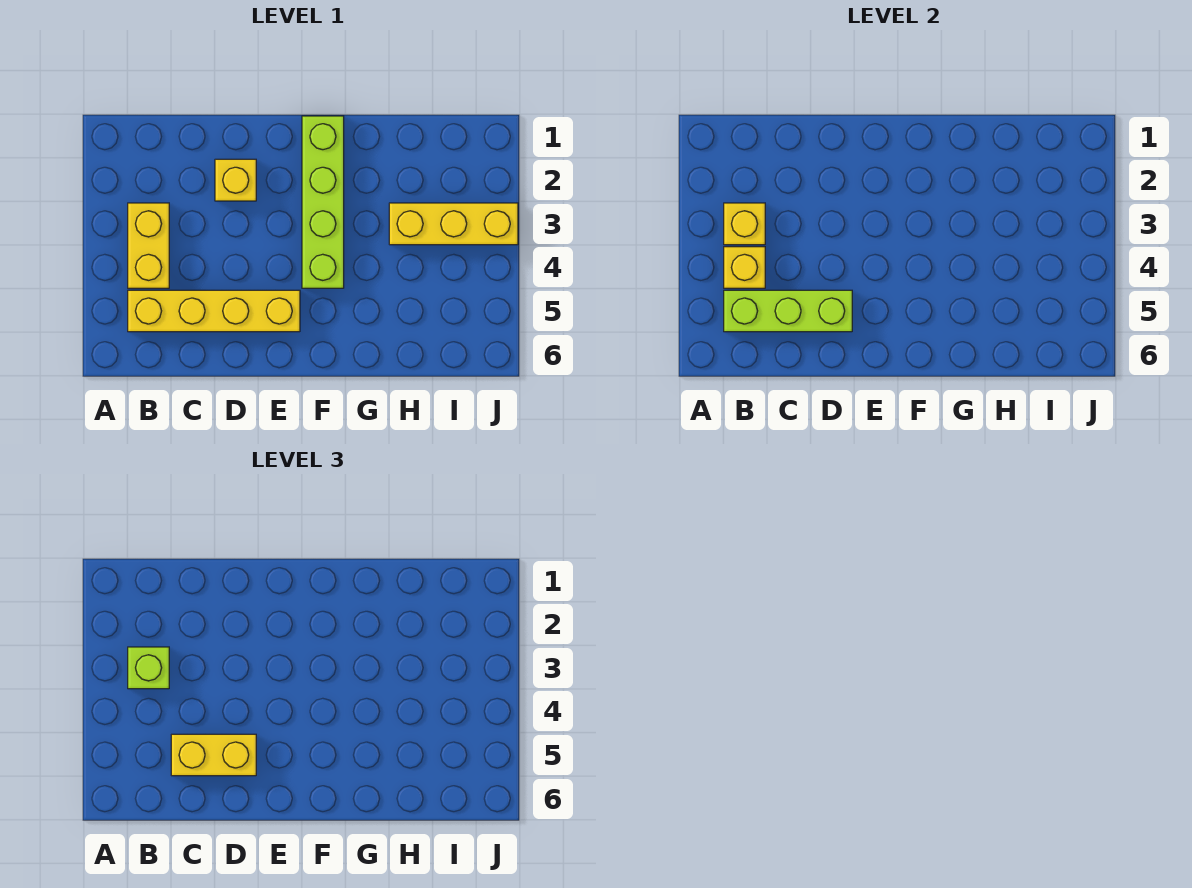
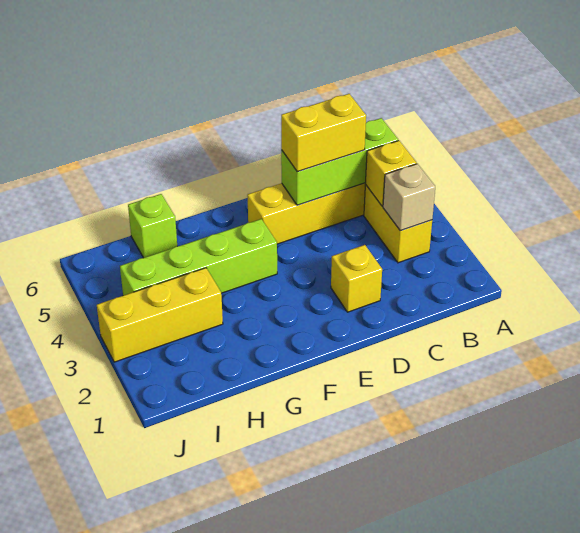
yellow 1x1 brick [724,203,765,245] -> tan 1x1 brick [383,164,435,231]
lime 1x1 brick [128,647,169,689] -> lime 1x1 brick moved to [128,194,177,258]
lime 1x4 brick [302,116,344,288] -> lime 1x4 brick turned to [120,219,277,296]

